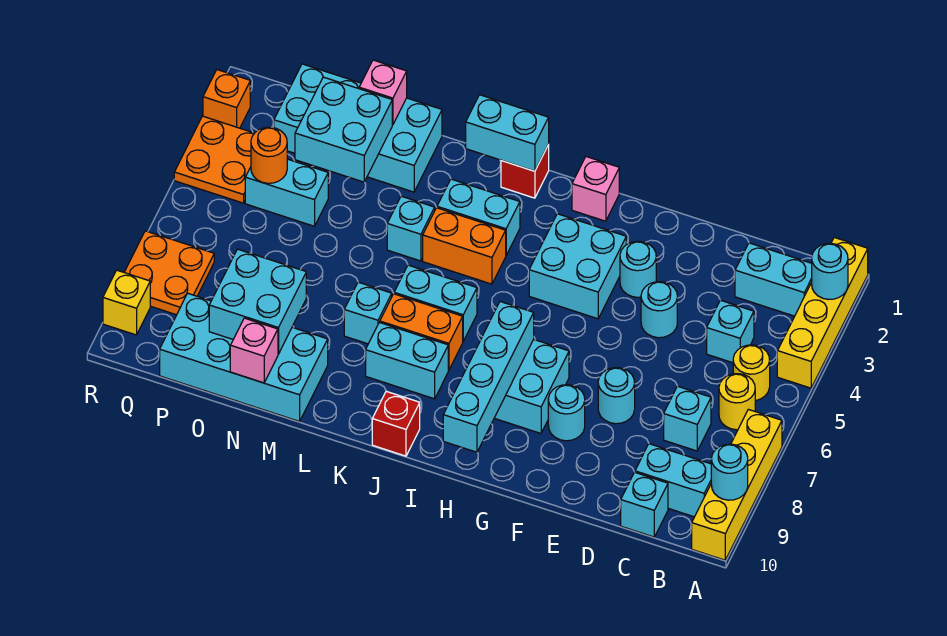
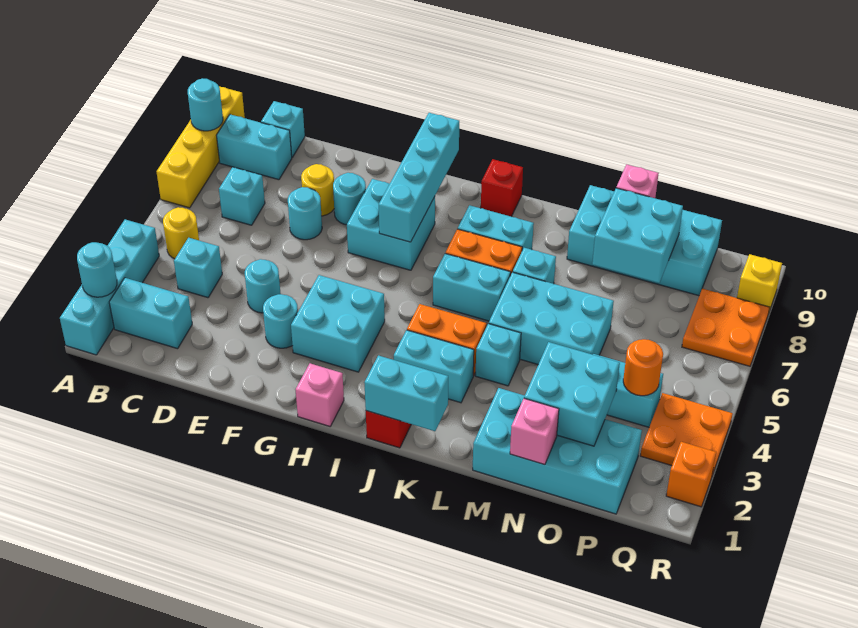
yellow 1x4 brick [777,237,868,388] -> cyan 1x4 brick [60,219,159,355]
yellow 1x1 round brick [719,374,755,430] -> yellow 1x1 round brick moved to [301,164,334,216]
none -> cyan 2x3 brick [489,272,614,364]

